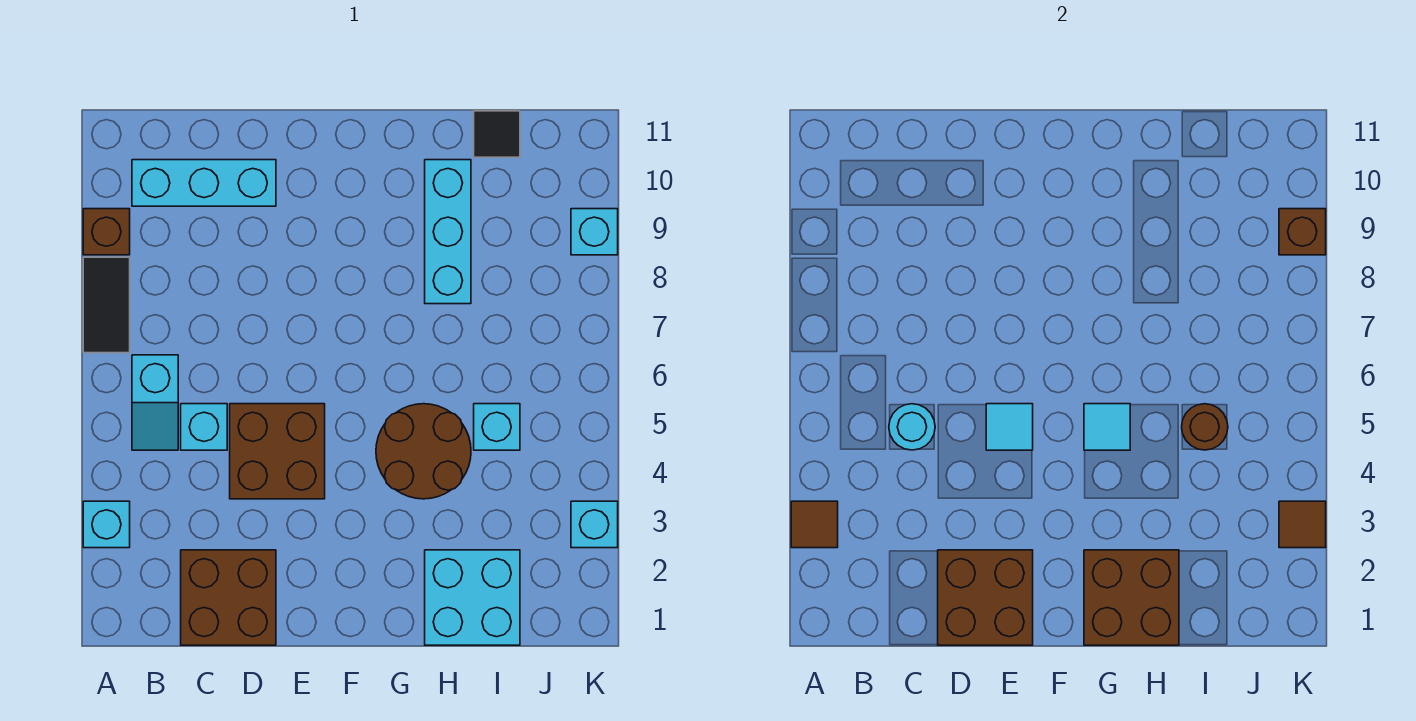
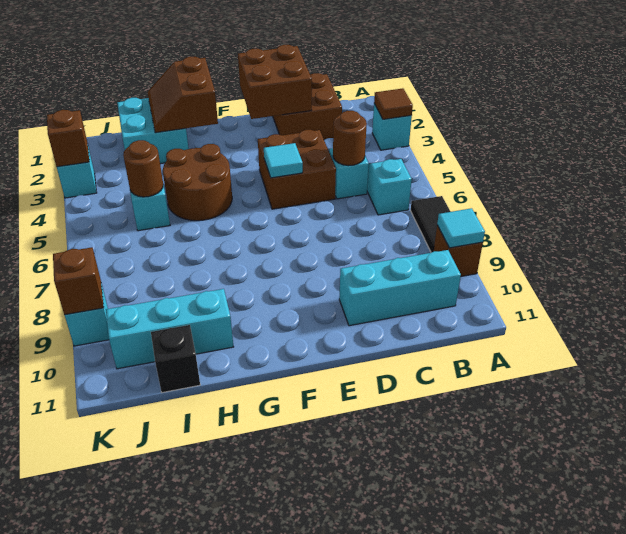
cyan 1x1 round brick [889,404,935,450] -> brown 1x1 round brick [333,111,367,166]
brown 2x2 brick [1084,550,1179,645] -> brown 2x2 slope [148,57,218,133]
cyan 1x1 tile [1084,404,1130,450] -> cyan 1x1 tile moved to [437,208,485,248]
cyan 1x3 brick [425,160,471,304] -> cyan 1x3 brick turned to [106,289,233,369]
black 1x1 tile [474,111,520,157] -> black 1x1 brick [151,325,200,393]
brown 1x1 tile [1279,501,1326,548] -> brown 1x1 brick [47,110,89,167]

